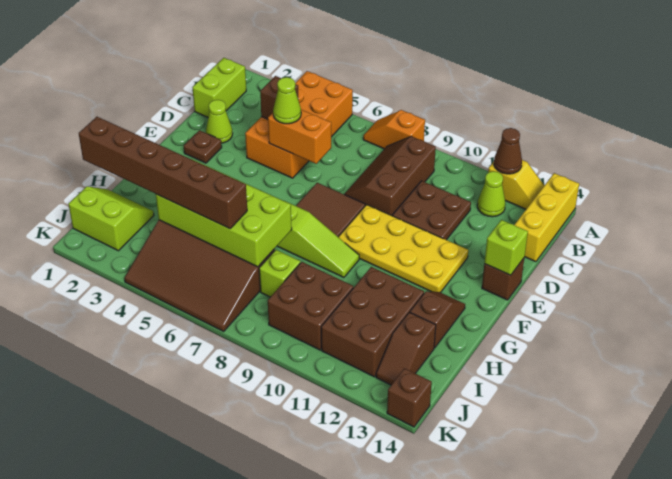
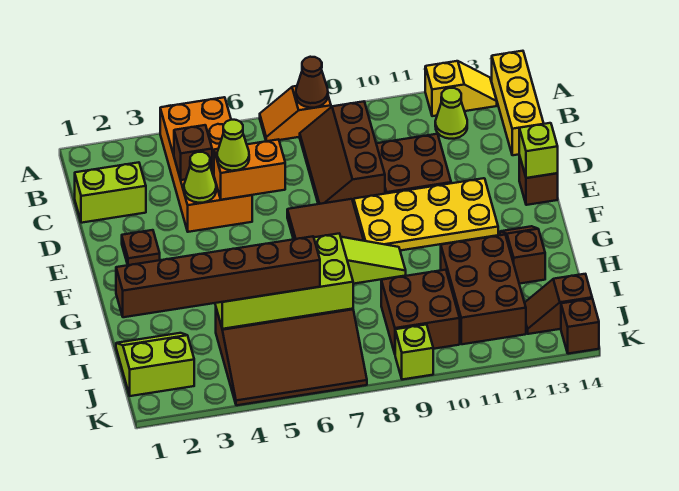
brown 1x1 cone [494,128,522,174] -> brown 1x1 cone moved to [296,57,328,108]
lime 1x2 brick [192,58,246,117] -> lime 1x2 brick turned to [75,162,146,223]
lime 1x1 cone [206,100,233,143] -> lime 1x1 cone moved to [184,152,216,203]
lime 1x1 brick [259,250,300,297] -> lime 1x1 brick moved to [395,324,433,380]
brown 1x2 slope [376,312,436,385] -> brown 1x2 slope turned to [525,274,592,334]

